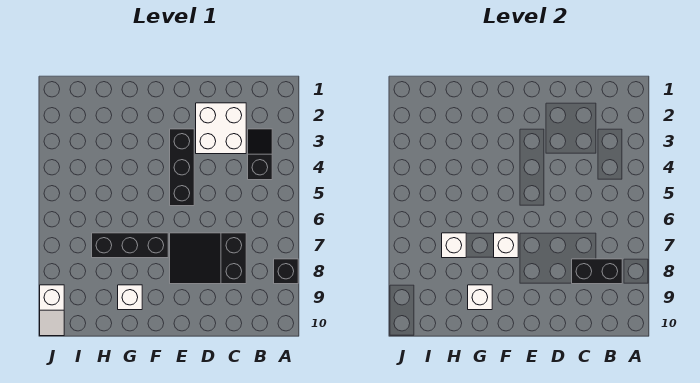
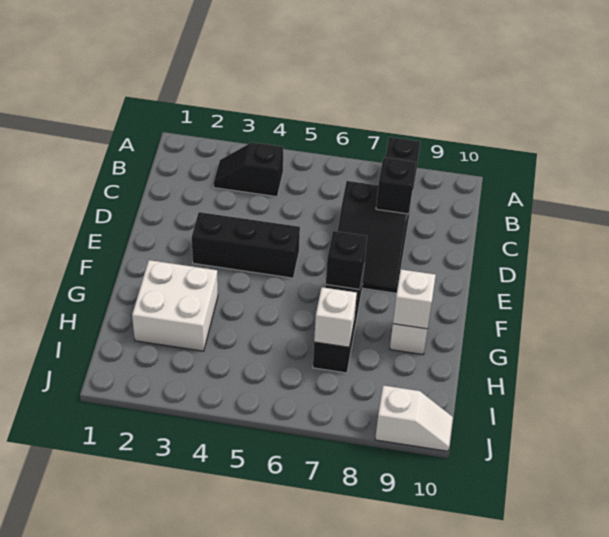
black 1x2 brick [572,259,622,284] -> black 1x1 brick [376,157,416,214]
white 2x2 brick [196,103,246,154] -> white 2x2 brick moved to [132,260,218,351]
white 1x1 brick [494,233,518,258] -> black 1x1 brick [326,231,367,289]

